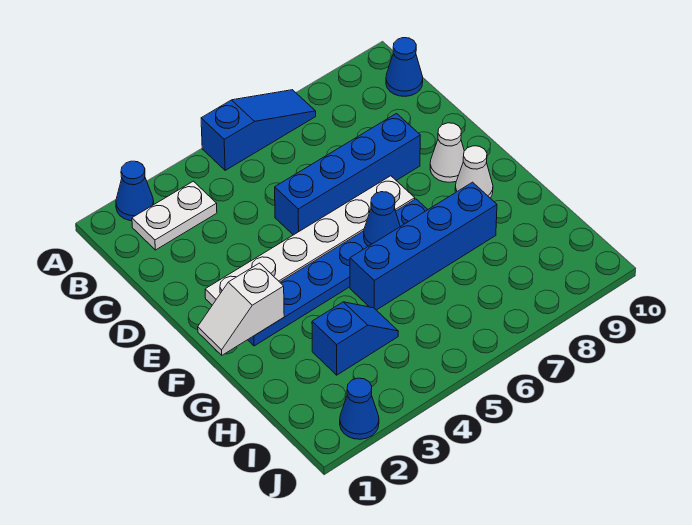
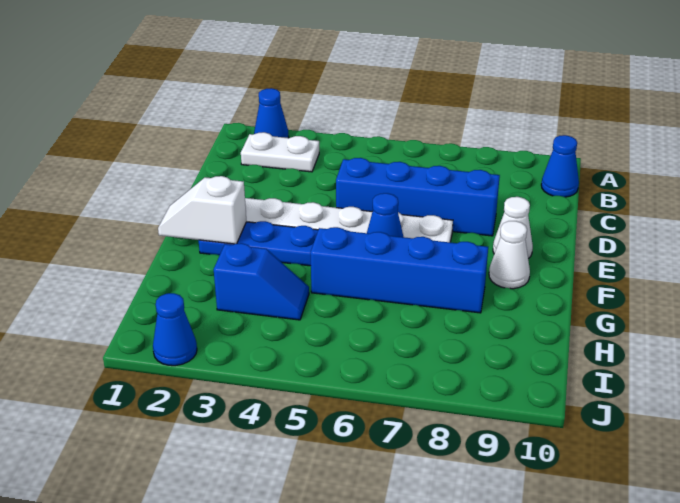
blue 1x3 slope [201,90,316,170] -> none

